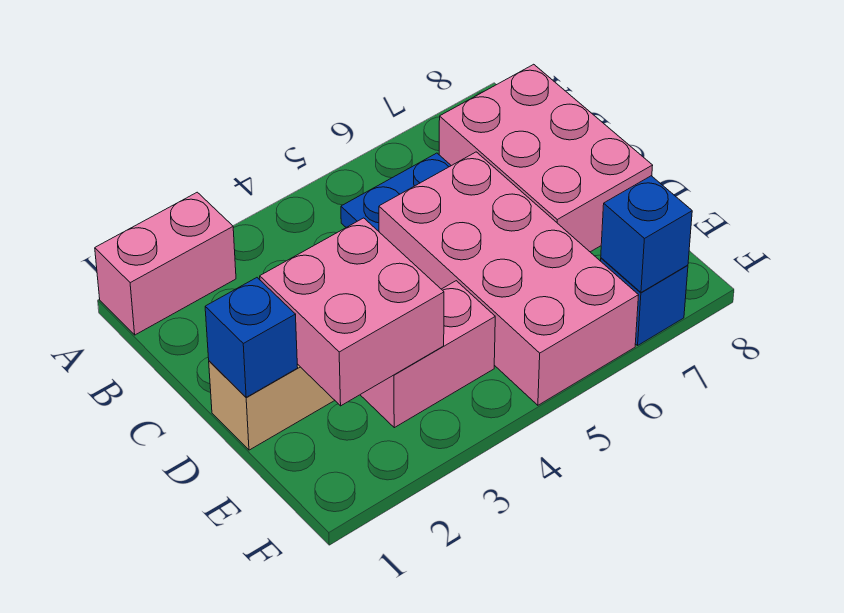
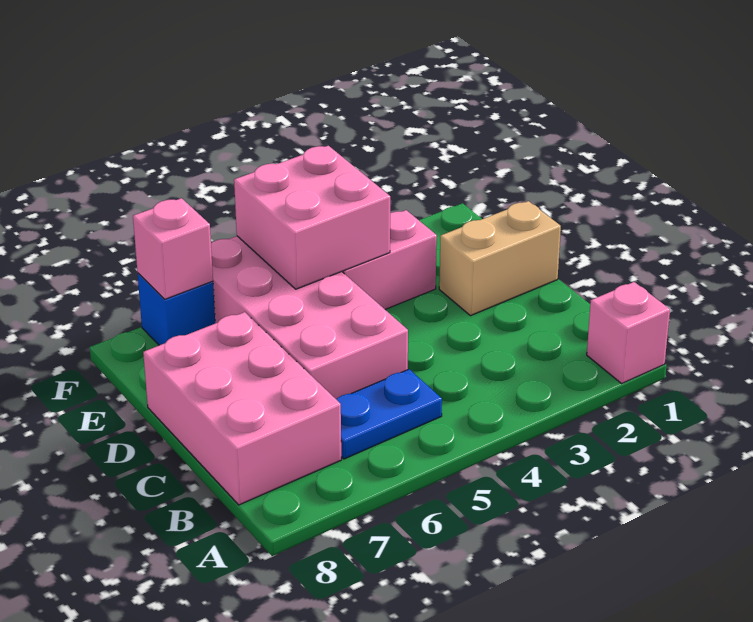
pink 1x2 brick [95,192,236,335] -> pink 1x1 brick [587,282,670,383]
blue 1x1 brick [205,278,298,397] -> none
pink 2x2 brick [260,218,444,406] -> pink 2x2 brick moved to [234,146,390,289]
blue 1x1 brick [601,176,692,292] -> pink 1x1 brick [133,198,213,299]

